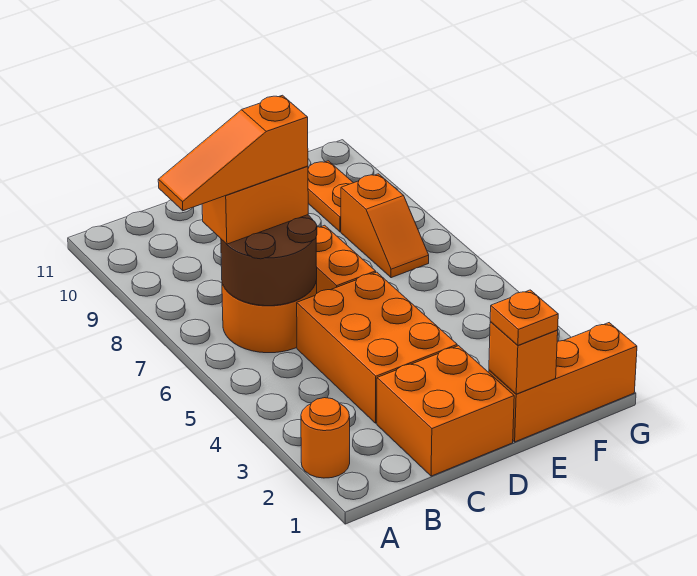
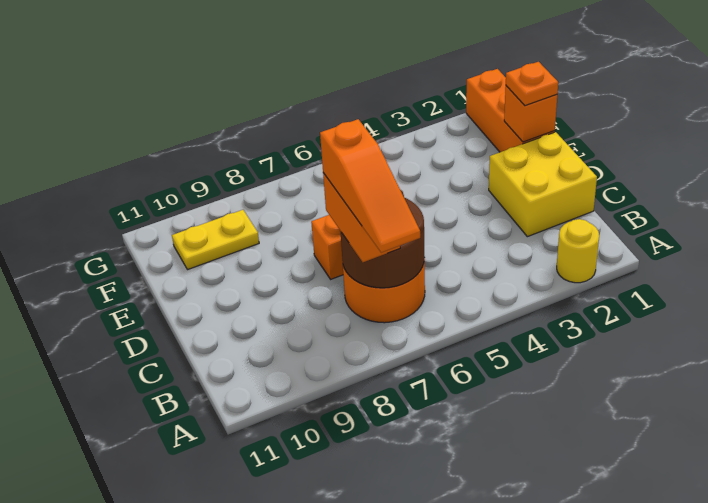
orange 1x1 round brick [301,398,350,478] -> yellow 1x1 round brick [557,219,599,283]
orange 2x2 brick [377,346,514,476] -> yellow 2x2 brick [489,132,597,237]
orange 2x3 brick [297,272,457,423] -> none
orange 1x2 slope [341,174,429,278] -> none
orange 1x2 plate [308,161,353,232] -> yellow 1x2 plate [172,210,259,270]

